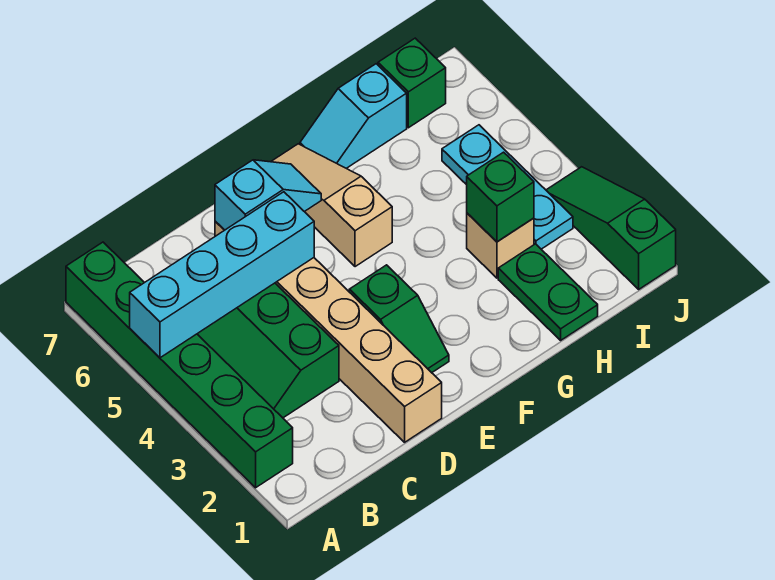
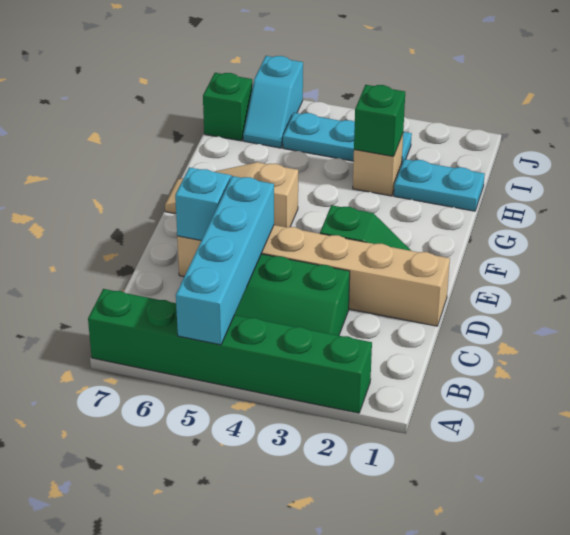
cyan 1x2 slope [300,64,407,168] -> cyan 1x2 slope moved to [243,56,303,148]
green 1x2 plate [498,244,598,340] -> cyan 1x2 plate [394,159,485,211]
green 1x3 slope [546,167,676,289] -> none

